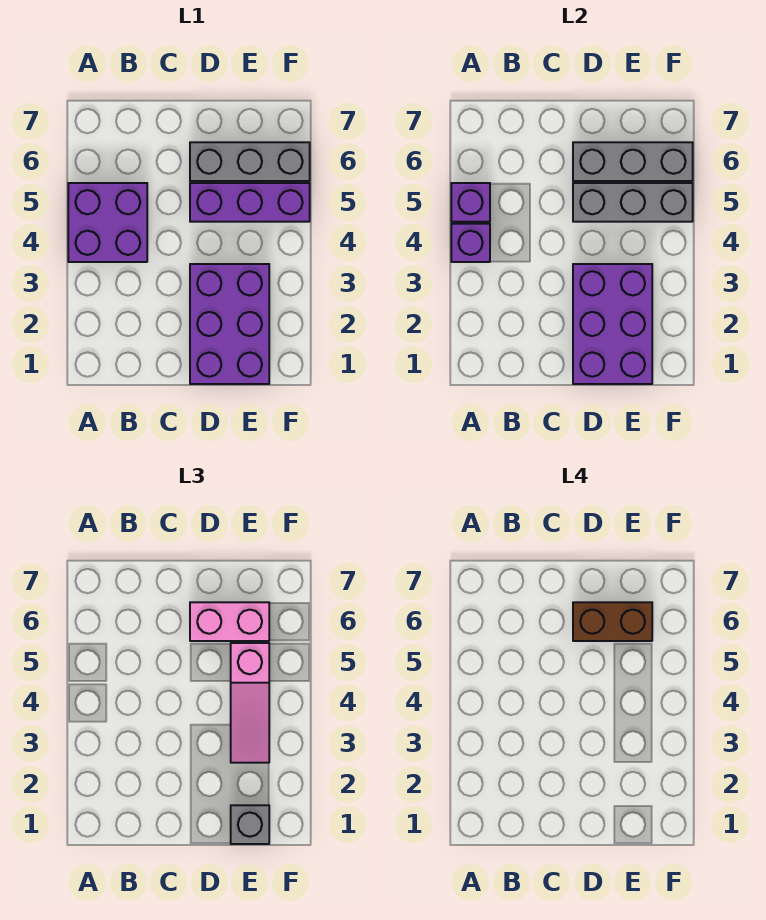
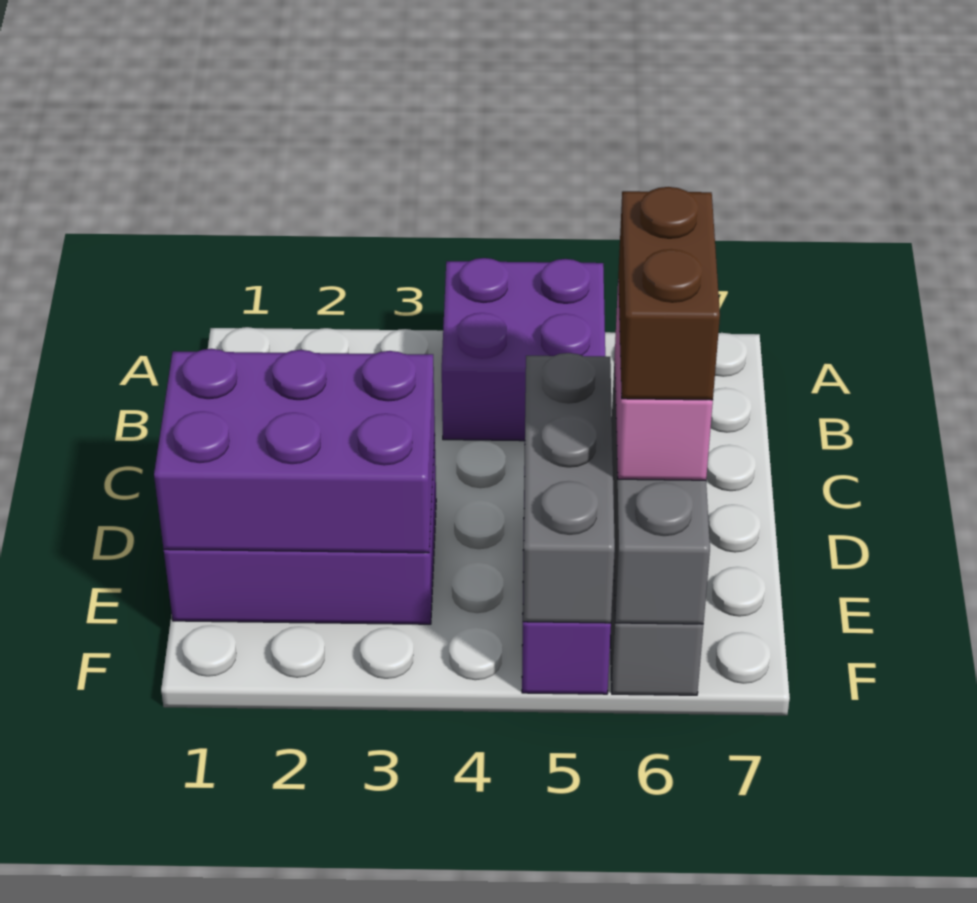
purple 1x1 brick [451,224,490,262] -> none
purple 1x1 brick [451,183,490,222] -> none
grey 1x1 brick [231,805,269,844] -> none
pink 1x3 slope [231,643,269,763] -> none

